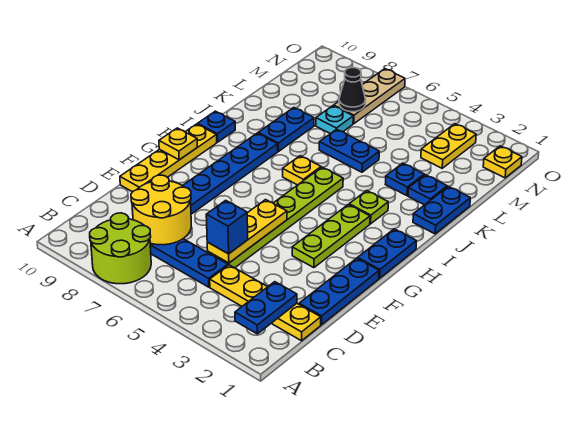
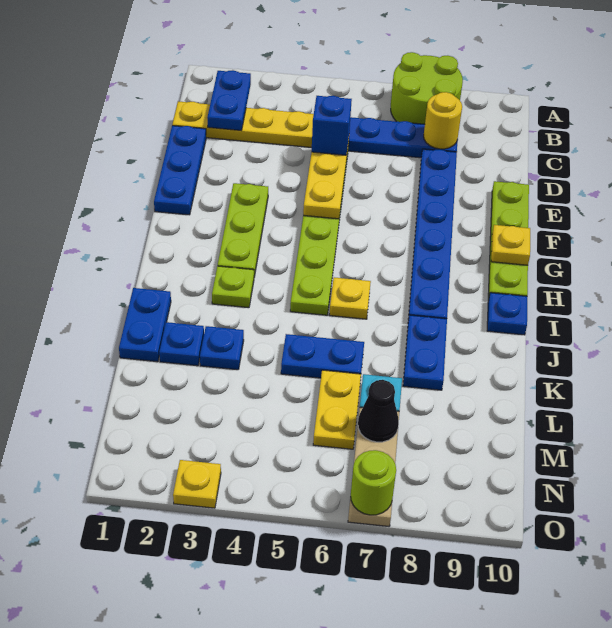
yellow 2x2 round brick [131,175,191,245] -> yellow 1x1 round brick [424,92,462,149]
yellow 1x4 plate [120,124,217,192] -> lime 1x4 plate [488,181,529,299]
blue 1x2 plate [358,229,416,278] -> none
yellow 1x2 plate [421,124,476,168] -> yellow 1x2 plate moved to [313,370,361,449]
yellow 1x1 plate [483,146,522,178] -> yellow 1x1 plate moved to [173,460,221,508]
none -> lime 1x1 round brick [351,450,396,515]

